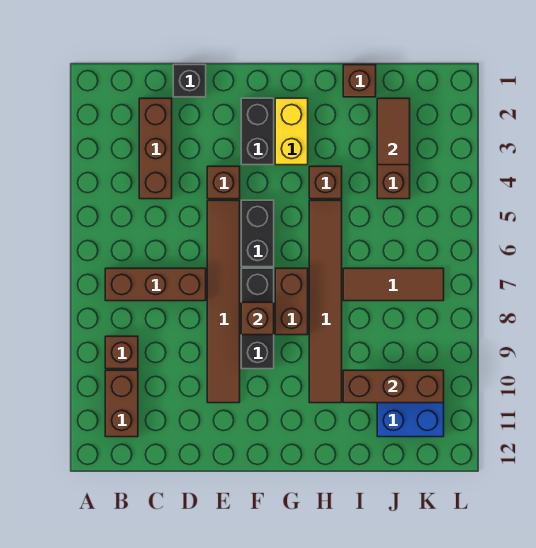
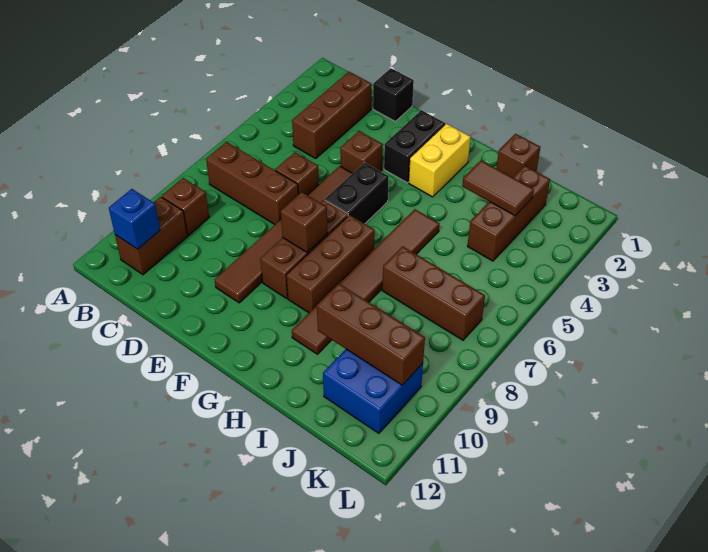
none -> blue 1x1 brick [109,189,160,249]
black 1x3 brick [241,268,274,369] -> brown 1x3 brick [260,200,348,299]
brown 1x2 brick [275,268,308,335] -> brown 1x3 brick [286,215,375,313]
brown 1x1 brick [309,166,342,199] -> brown 1x1 brick moved to [275,152,319,195]
brown 1x3 tile [343,268,444,301] -> brown 1x3 brick [382,246,485,340]
brown 1x2 tile [377,98,410,165] -> brown 1x2 tile turned to [462,161,534,216]

